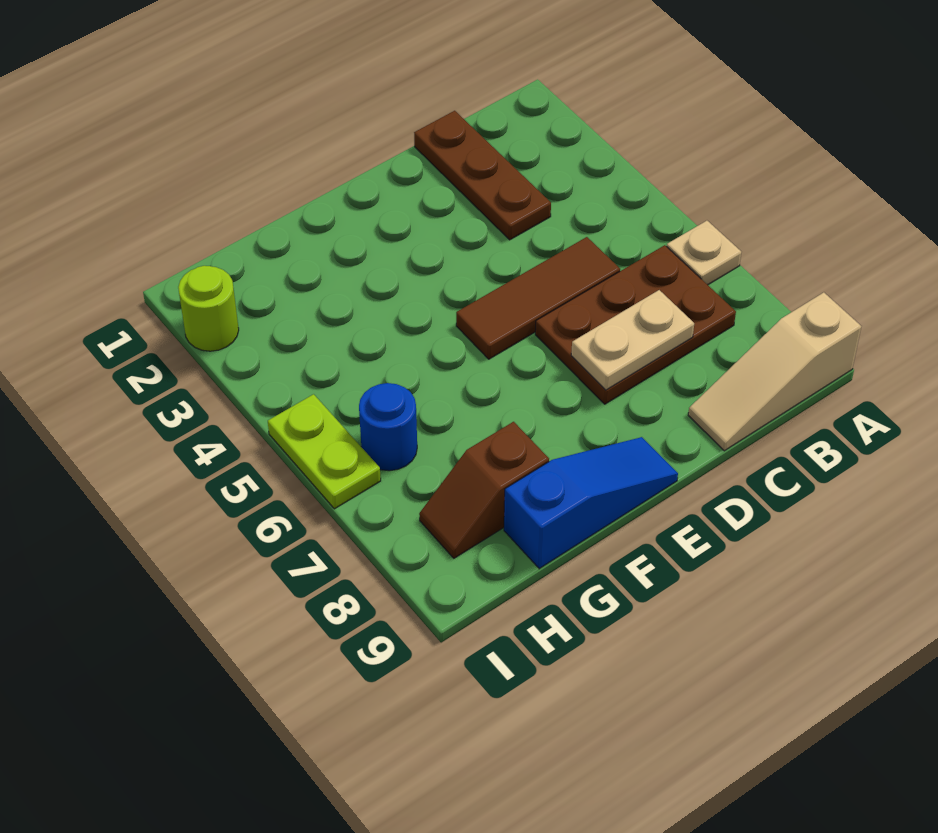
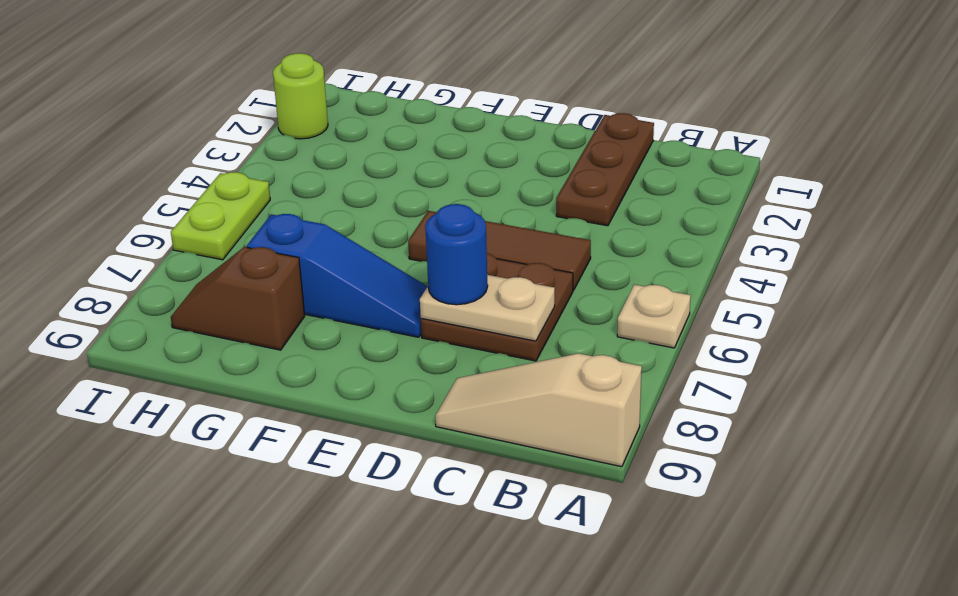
brown 2x3 plate [535,245,736,404] -> brown 2x2 plate [421,253,573,361]
blue 1x3 slope [504,437,678,569] -> blue 1x3 slope moved to [247,214,428,337]
blue 1x1 round brick [359,383,417,471] -> blue 1x1 round brick moved to [425,204,488,305]

